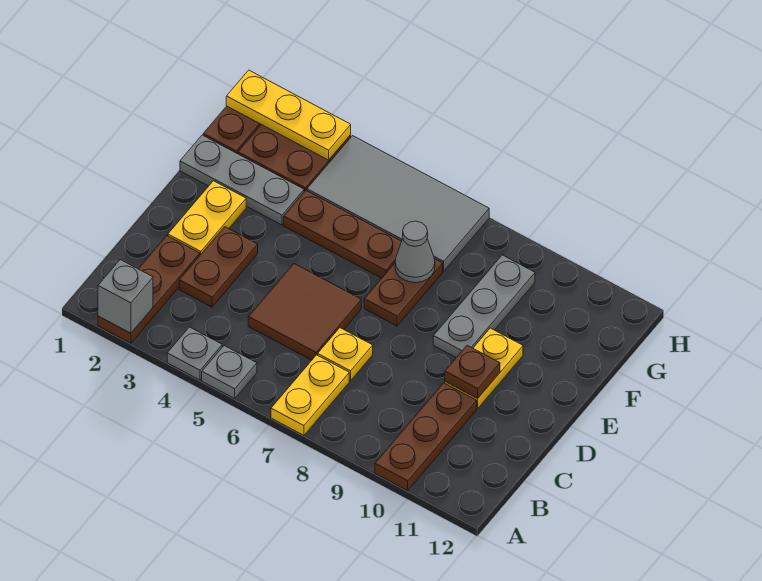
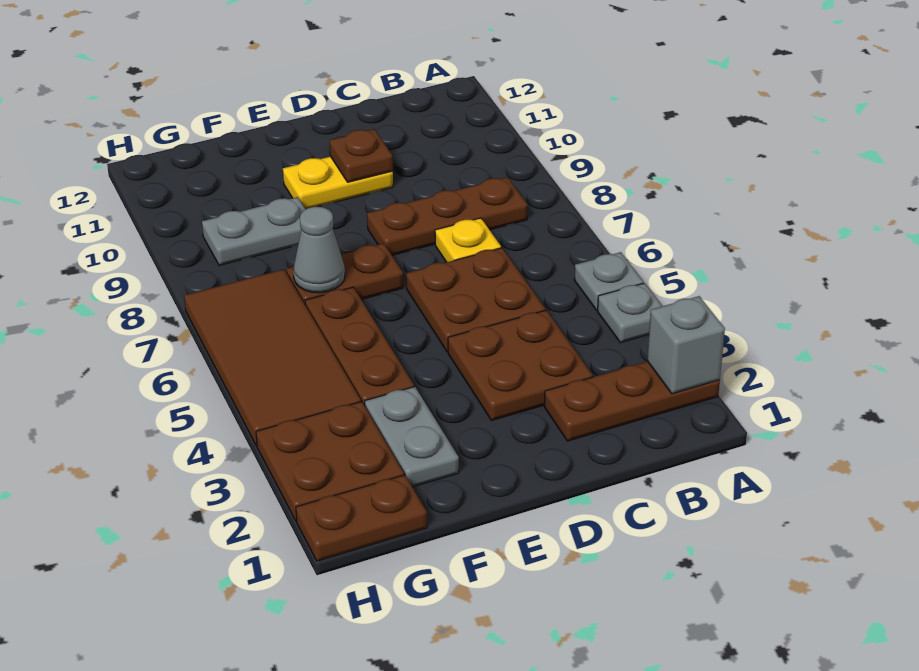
yellow 1x2 plate [271,355,349,435] -> none
brown 1x3 plate [375,383,477,491] -> brown 1x3 plate moved to [367,177,528,255]
brown 1x2 plate [179,227,258,307] -> brown 2x2 plate [448,310,593,421]
brown 2x2 tile [248,264,361,360] -> brown 2x2 plate [406,248,545,352]
yellow 1x2 plate [168,181,246,255] -> none
grey 1x3 plate [433,255,535,357] -> grey 1x2 plate [202,197,305,266]
grey 1x3 plate [180,135,304,225] -> grey 1x2 plate [365,387,459,487]
grey 2x4 tile [307,136,489,271] -> brown 2x4 tile [184,269,361,446]
yellow 1x3 plate [226,70,351,160] -> none

